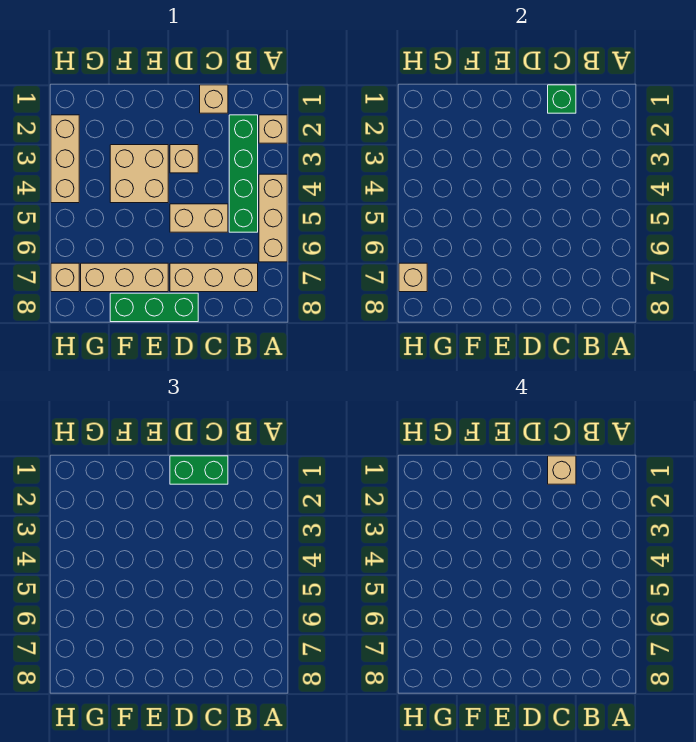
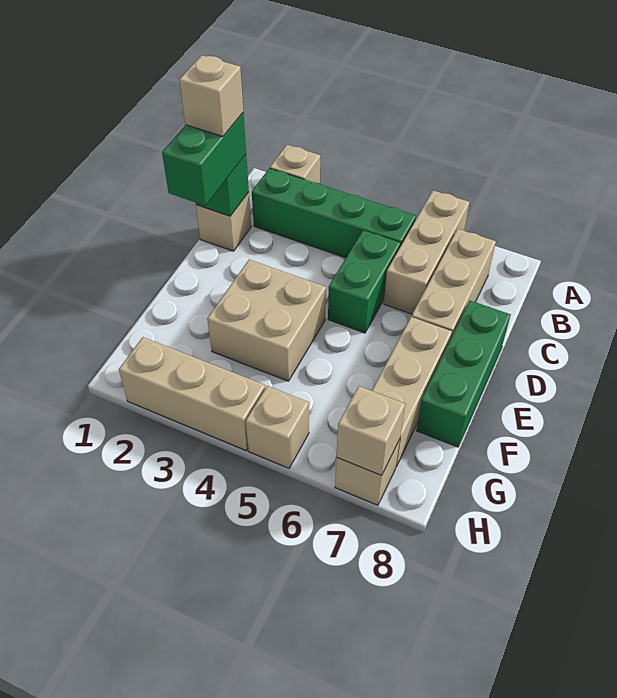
tan 1x3 brick [259,174,287,262] -> tan 1x3 brick turned to [384,190,469,314]
tan 1x2 brick [170,204,228,232] -> green 1x2 brick [328,230,401,333]
tan 1x1 brick [170,145,198,173] -> tan 1x1 brick moved to [246,386,309,468]

